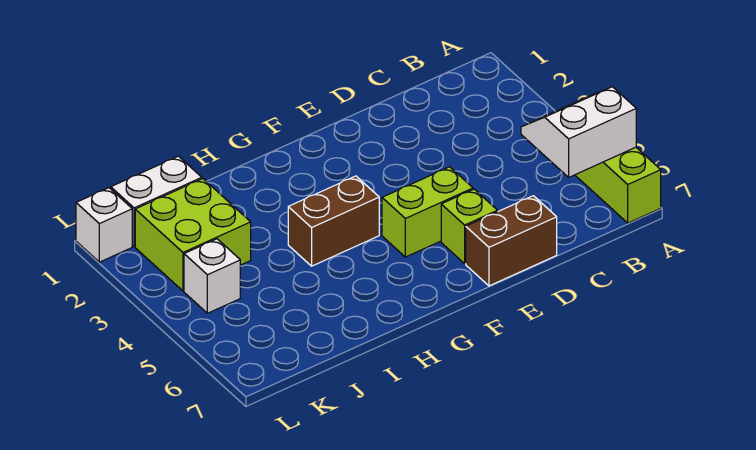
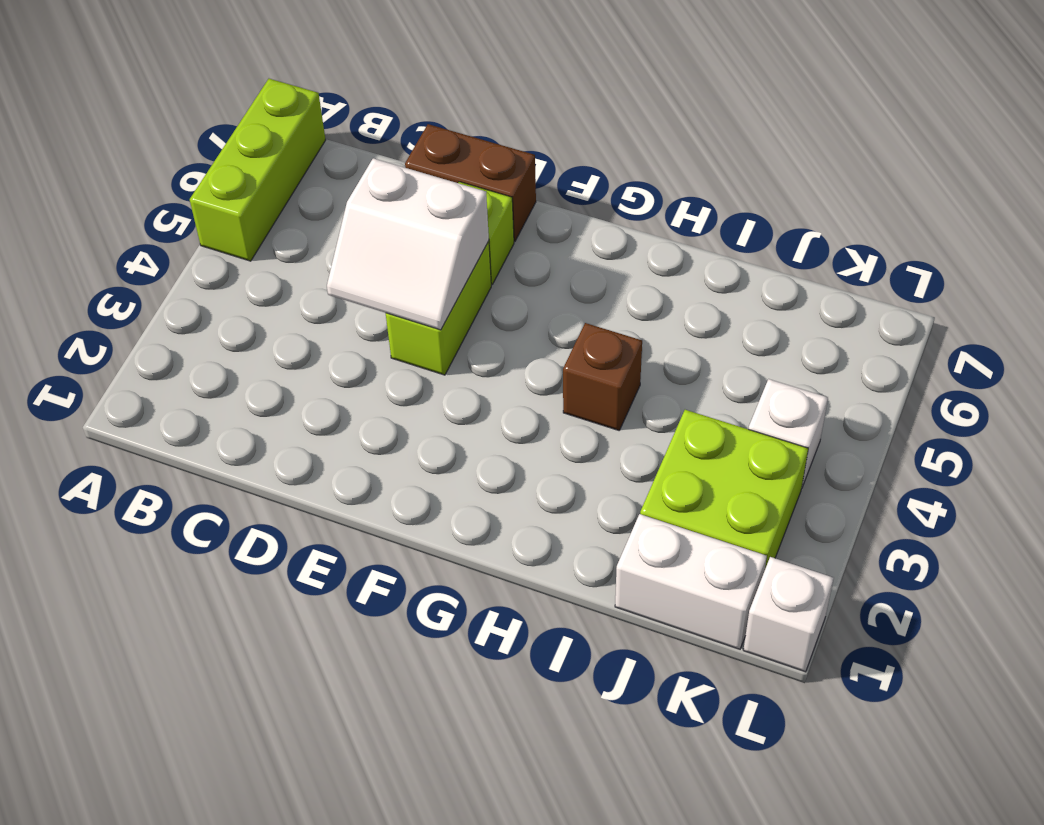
white 2x2 slope [521,87,636,177] -> white 2x2 slope moved to [327,158,489,330]
lime 1x2 brick [382,167,473,257] -> lime 1x2 brick turned to [386,241,491,375]
brown 1x2 brick [288,176,379,266] -> brown 1x1 brick [563,323,642,430]

